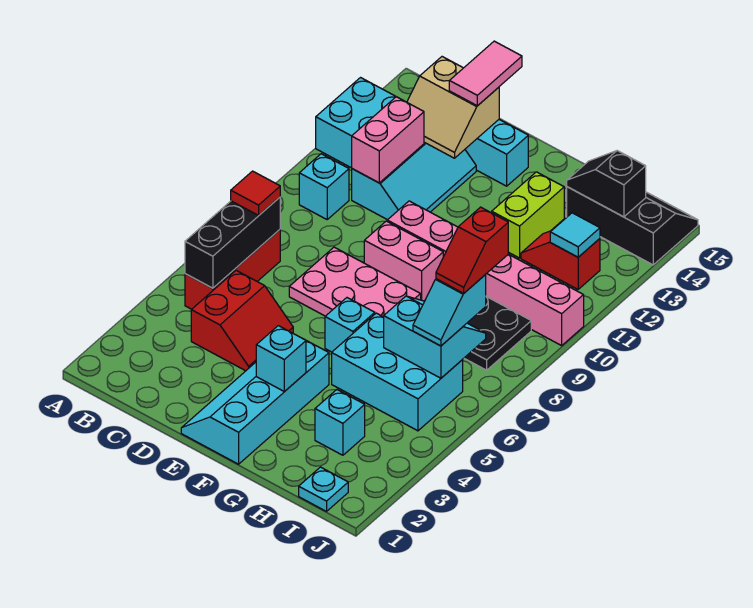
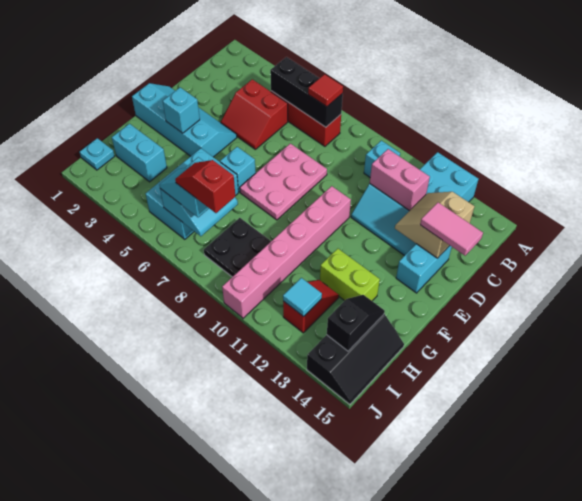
pink 1x2 brick [364,221,443,301] -> none
cyan 1x1 brick [315,390,365,455] -> cyan 1x2 brick [112,124,167,182]

